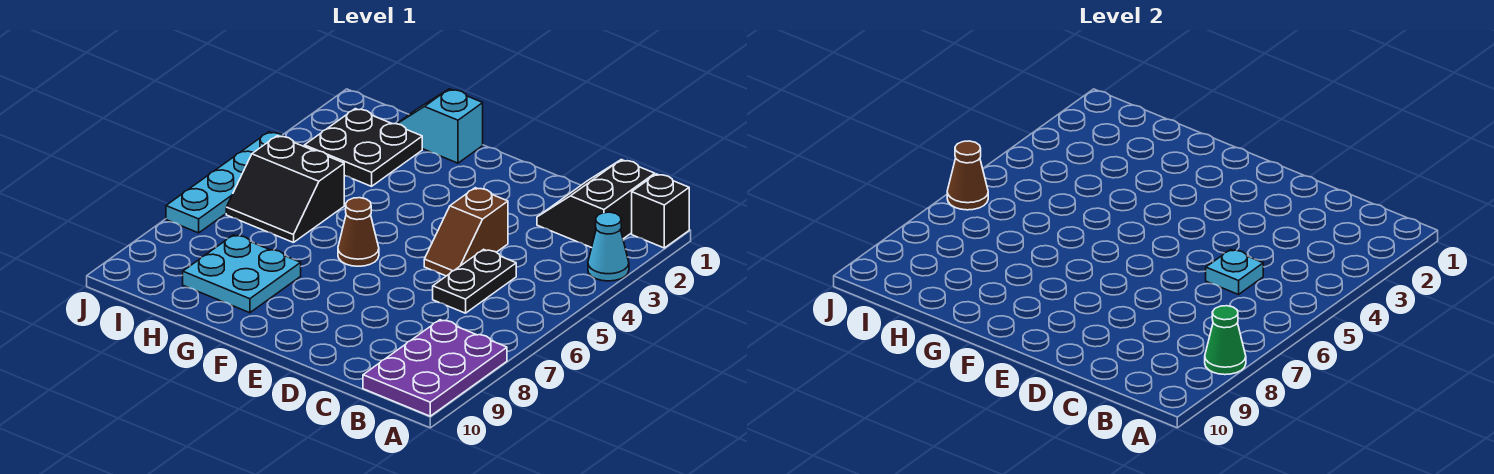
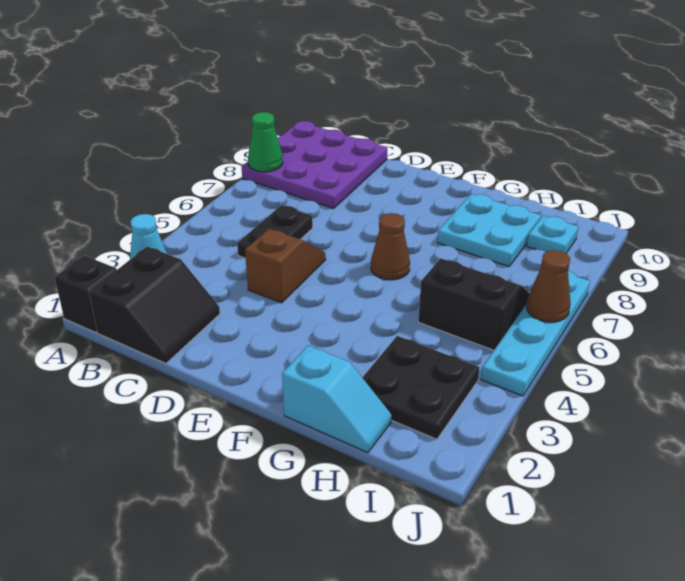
purple 2x3 plate [363,320,507,416] -> purple 3x3 plate [242,121,387,209]
cyan 1x1 plate [1206,249,1263,295] -> cyan 1x1 plate moved to [527,216,578,253]

